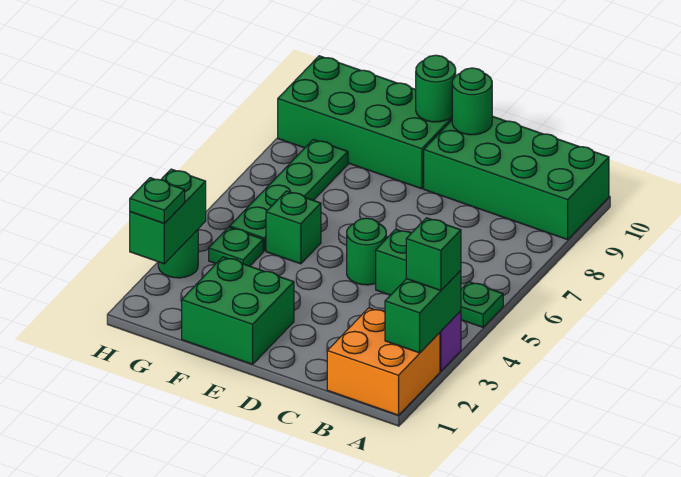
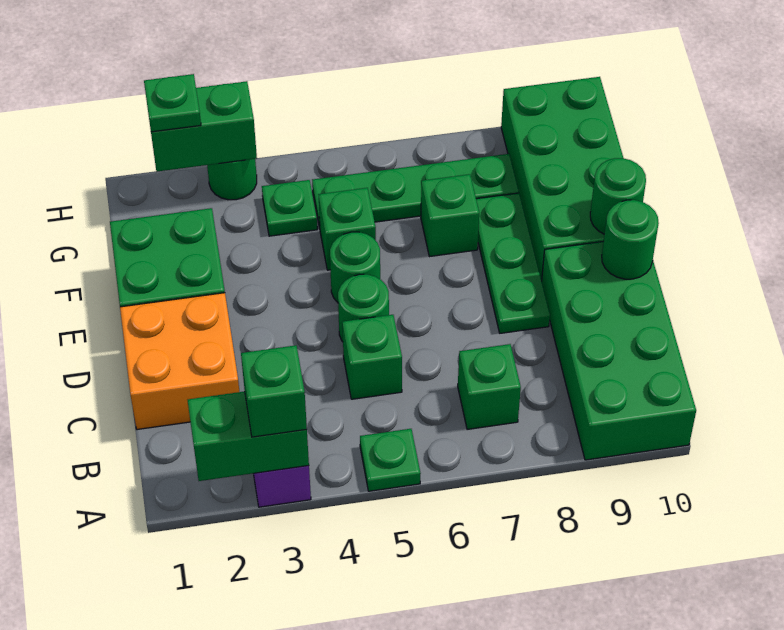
orange 2x2 brick [327,308,440,415] -> orange 2x2 brick moved to [120,293,239,429]
none -> green 1x1 brick [458,344,521,429]
none -> green 1x3 plate [476,193,550,333]
none -> green 1x1 round brick [330,232,380,302]
none -> green 1x1 brick [421,174,479,257]

